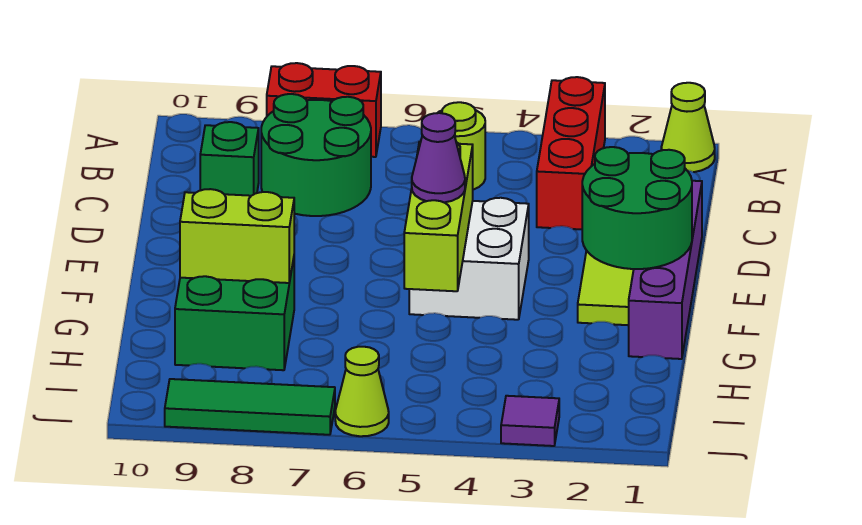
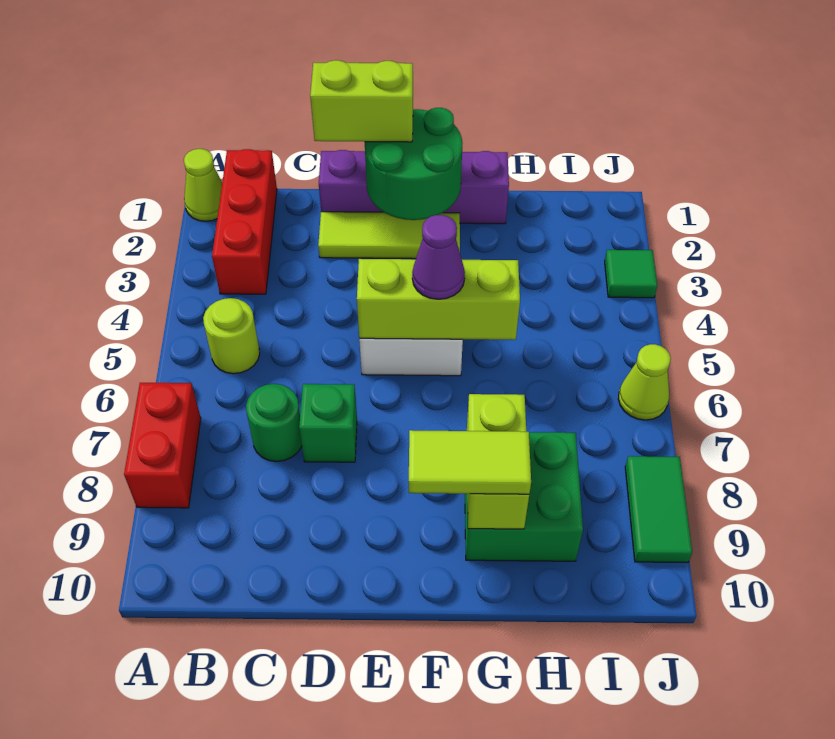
red 1x3 brick [537,77,605,229] -> red 1x3 brick turned to [212,149,277,294]
green 2x2 round brick [261,94,371,216] -> green 1x1 round brick [246,384,302,462]
green 1x1 brick [200,122,259,196] -> green 1x1 brick moved to [299,384,357,462]
none -> lime 1x2 brick [310,60,413,142]
none -> lime 1x2 tile [409,430,531,494]
purple 1x1 tile [501,396,559,446] -> green 1x1 tile [605,250,657,298]
green 1x3 tile [165,379,335,435] -> green 1x2 tile [625,456,692,563]

